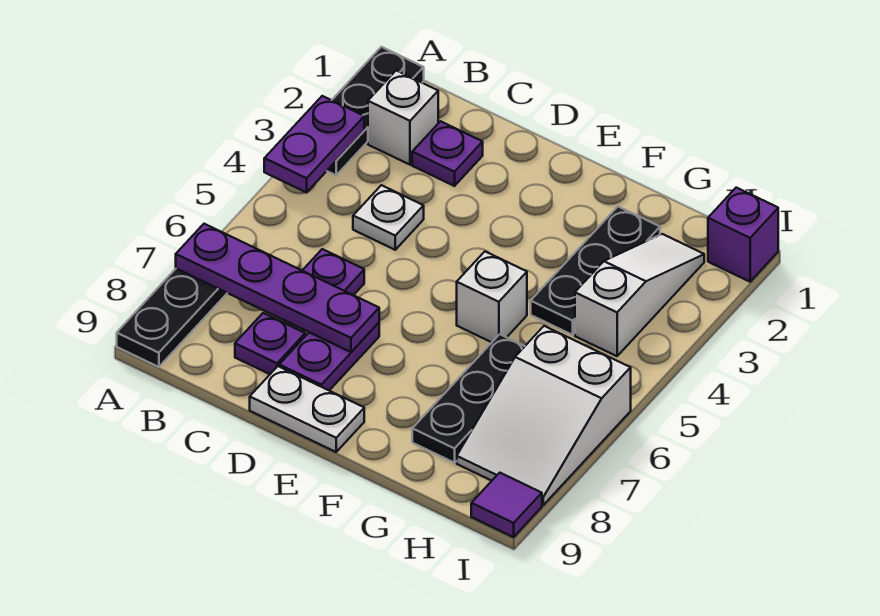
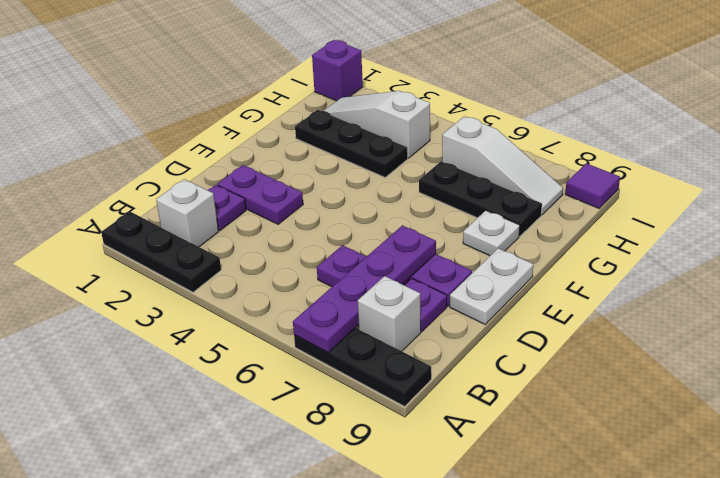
purple 1x2 plate [264,96,364,193] -> purple 1x2 plate moved to [217,165,303,224]
white 1x1 plate [353,185,424,250] -> white 1x1 plate moved to [463,211,520,256]
white 1x1 brick [457,252,527,342] -> white 1x1 brick moved to [358,276,421,351]
white 2x3 slope [457,326,631,505] -> white 1x3 slope [442,116,563,215]

